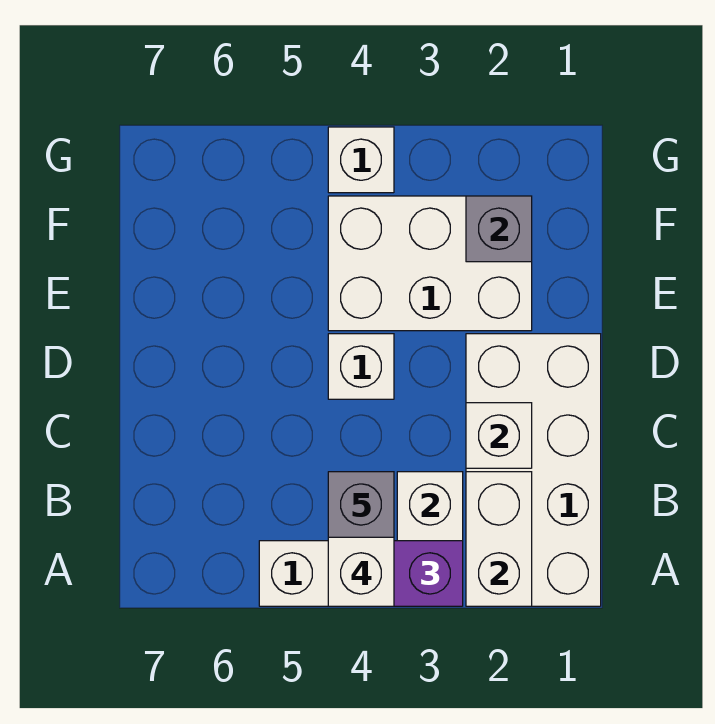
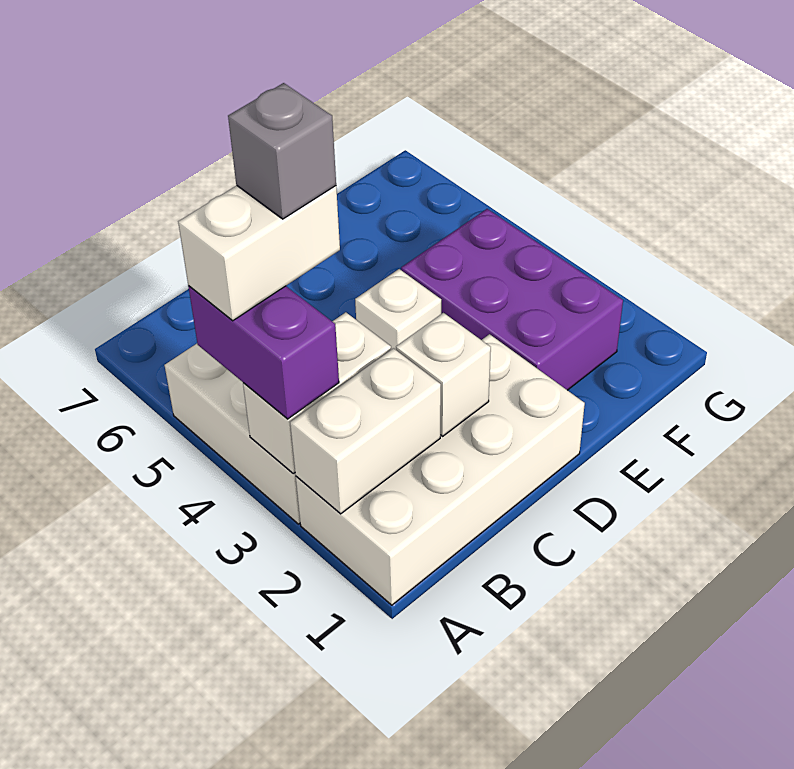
white 2x3 brick [328,196,532,331] -> purple 2x3 brick [401,209,623,390]
grey 1x1 brick [466,196,532,262] -> none
white 1x1 brick [328,127,394,193] -> none

